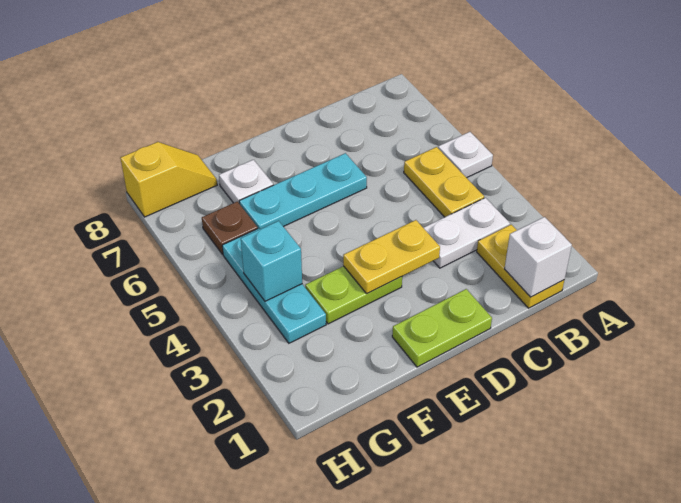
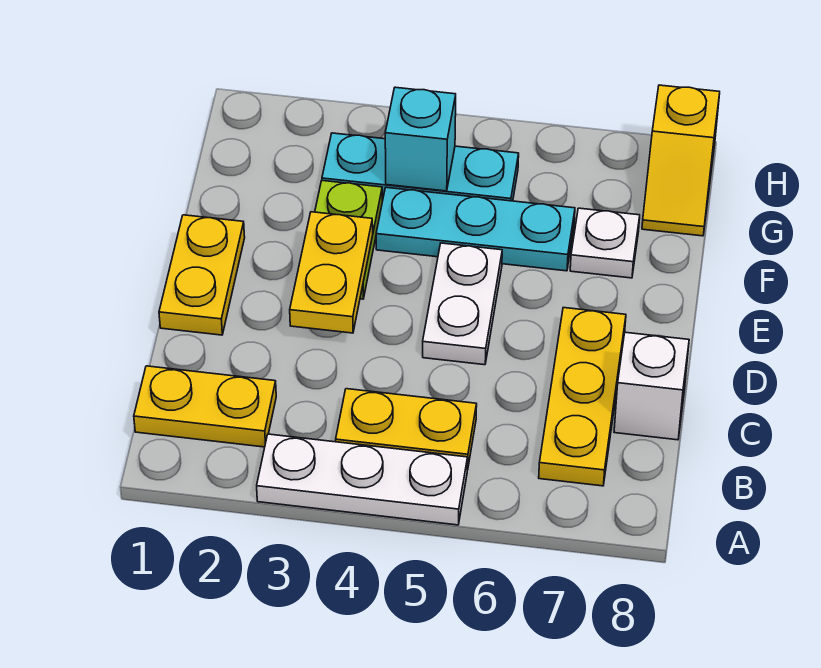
white 1x1 plate [438,132,493,178] -> white 1x3 plate [257,434,468,525]
white 1x1 brick [505,217,572,297] -> white 1x1 brick moved to [614,332,689,440]
white 1x2 plate [423,198,510,268] -> white 1x2 plate moved to [423,243,502,365]
none -> yellow 1x3 plate [539,308,626,486]
lime 1x2 plate [392,289,492,367] -> yellow 1x2 plate [159,215,245,335]
cyan 1x3 plate [239,153,367,229] -> cyan 1x3 plate turned to [376,187,575,271]
brown 1x1 plate [202,202,258,254] -> none

